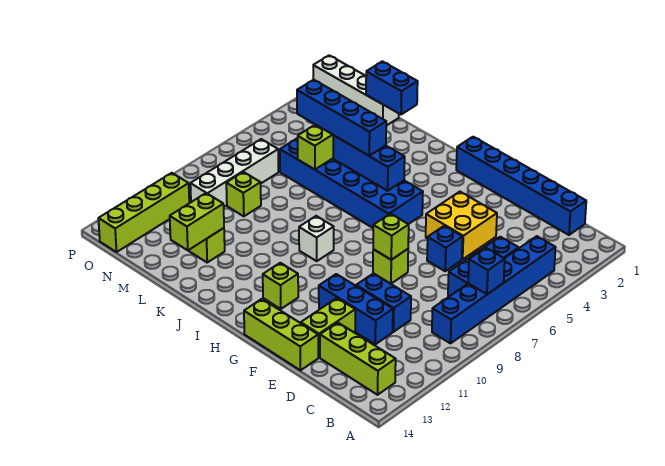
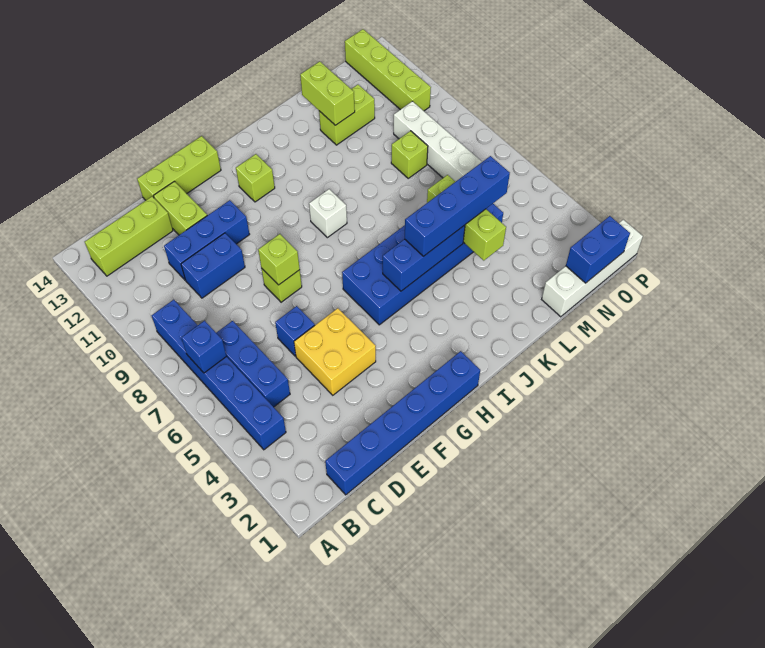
blue 1x2 brick [366,61,418,115] -> blue 1x2 brick moved to [566,216,630,283]

